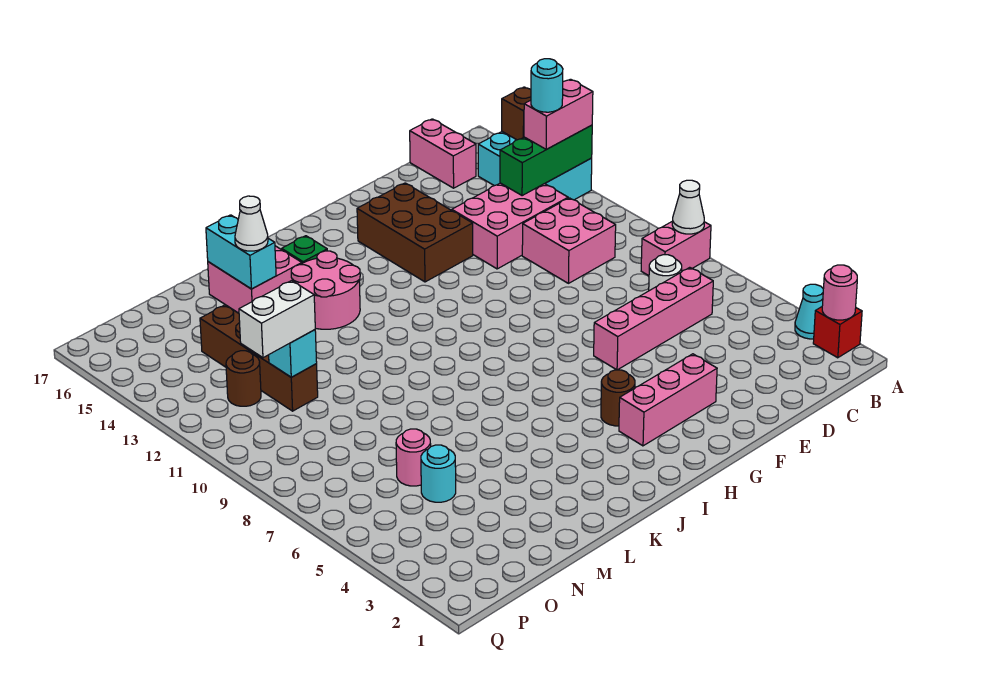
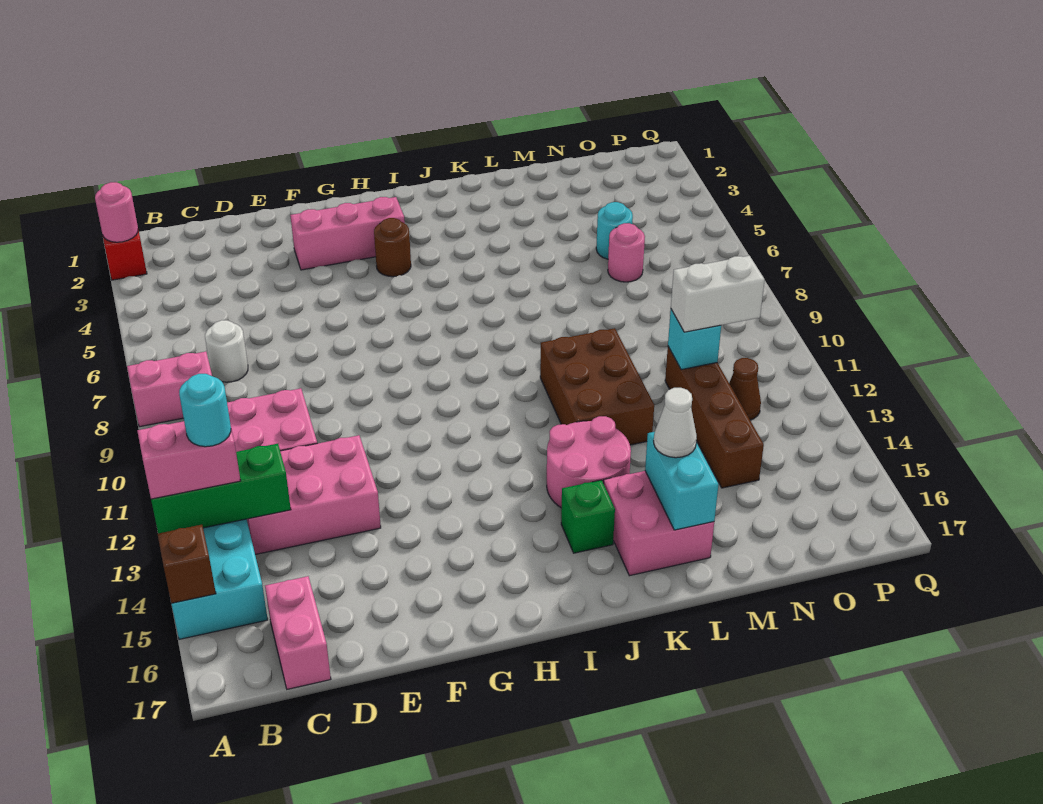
cyan 1x1 cone [795,284,823,339] -> none
white 1x1 cone [672,180,704,234] -> none
pink 1x4 brick [594,267,713,370] -> none
brown 2x3 brick [357,183,473,282] -> brown 2x3 brick moved to [540,328,654,445]
brown 1x1 round brick [226,351,261,406] -> brown 1x1 cone [729,358,761,420]

